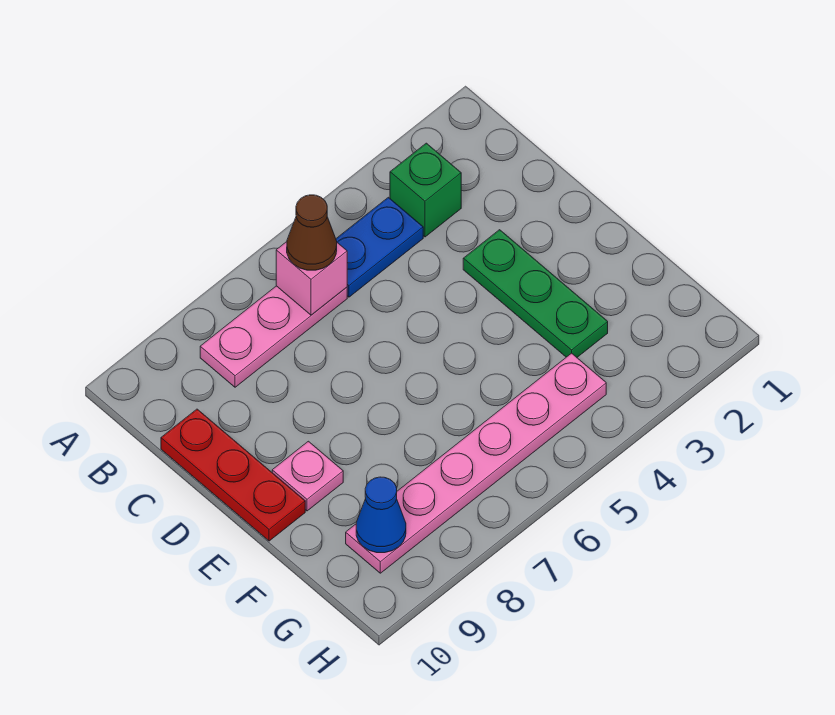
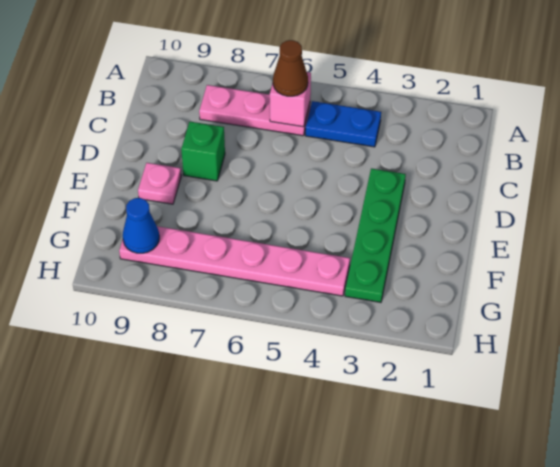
green 1x1 brick [390,143,461,237] -> green 1x1 brick moved to [181,122,225,181]
red 1x3 plate [161,409,305,541] -> none
green 1x3 plate [463,230,608,357] -> green 1x4 plate [345,168,406,302]

